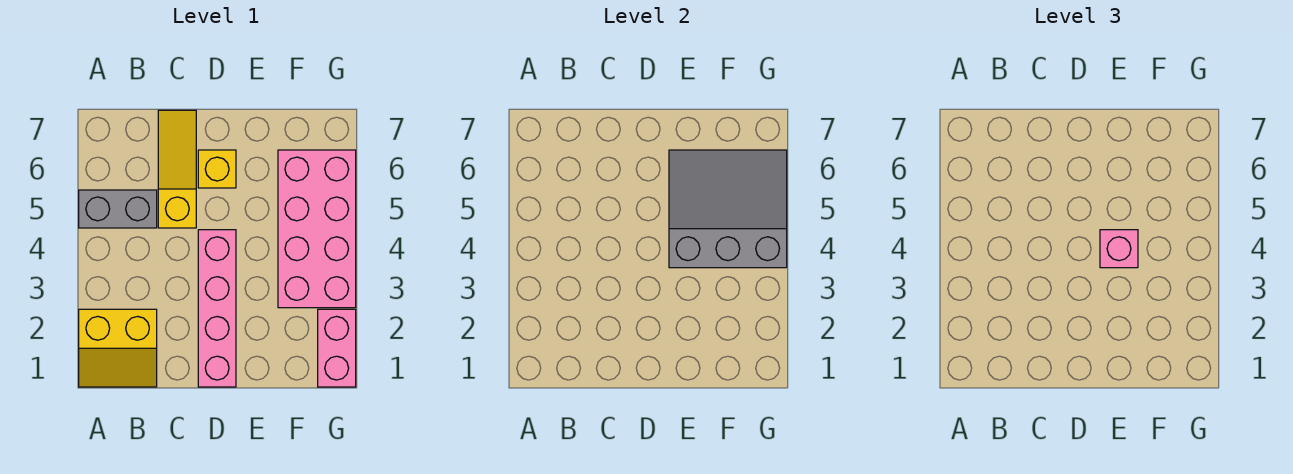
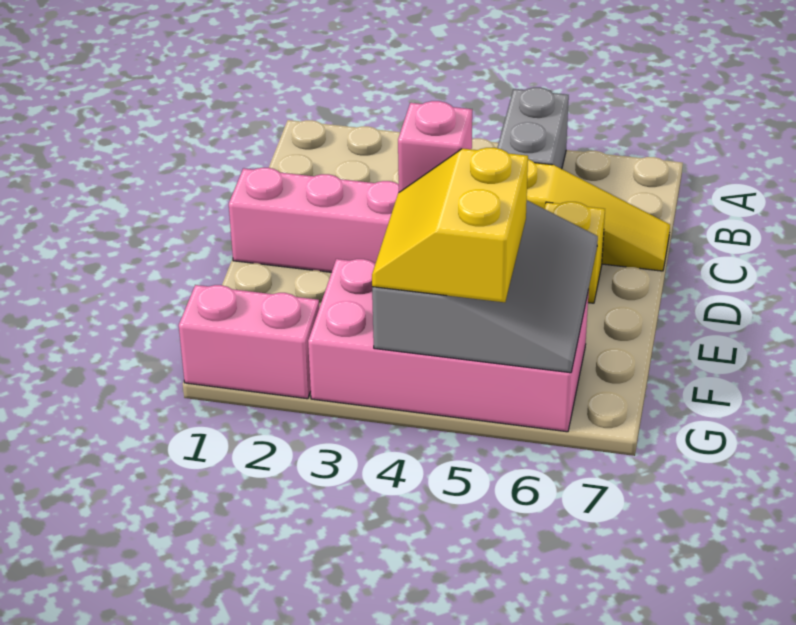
yellow 2x2 slope [79,309,157,387] -> yellow 2x2 slope moved to [372,148,528,302]

